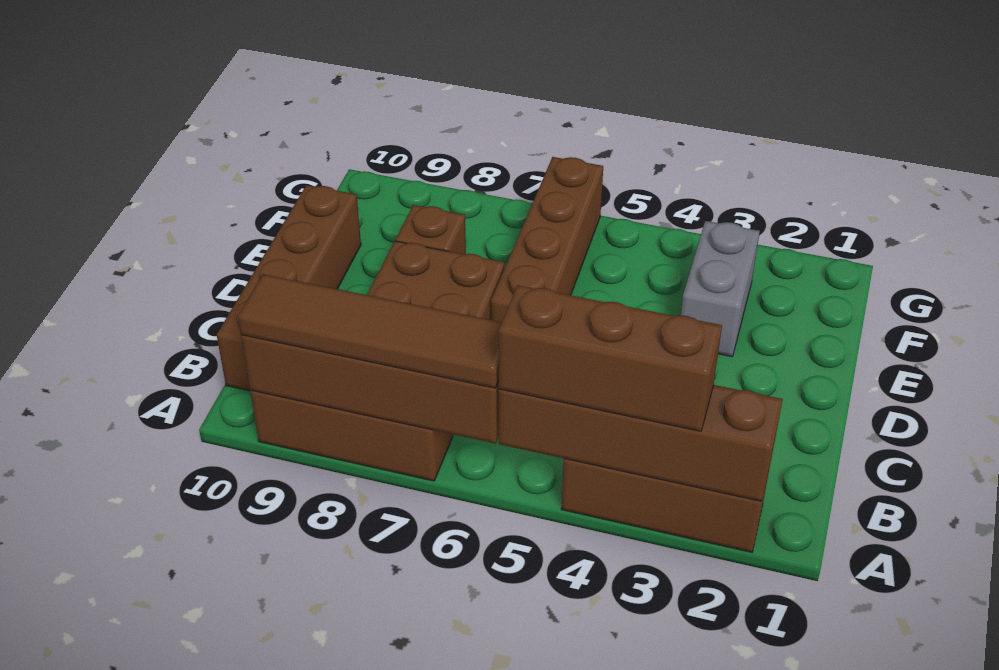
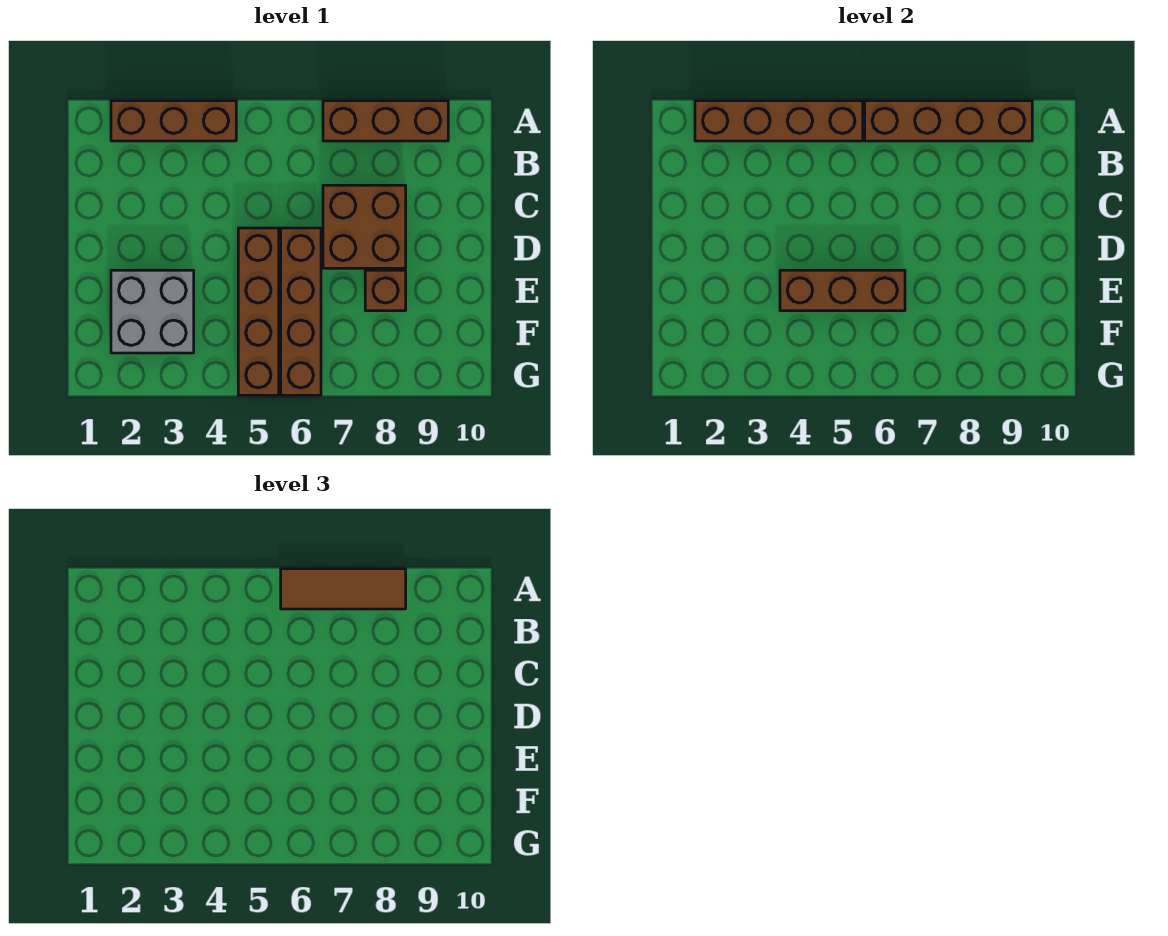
brown 1x3 brick [498,285,722,431] -> brown 1x3 brick moved to [780,270,905,311]
brown 1x4 tile [238,274,502,388] -> brown 1x3 tile [281,569,406,609]
brown 1x4 brick [217,185,361,391] -> brown 1x4 brick moved to [238,228,279,395]
grey 1x2 brick [681,221,760,357] -> grey 2x2 brick [111,270,194,353]

